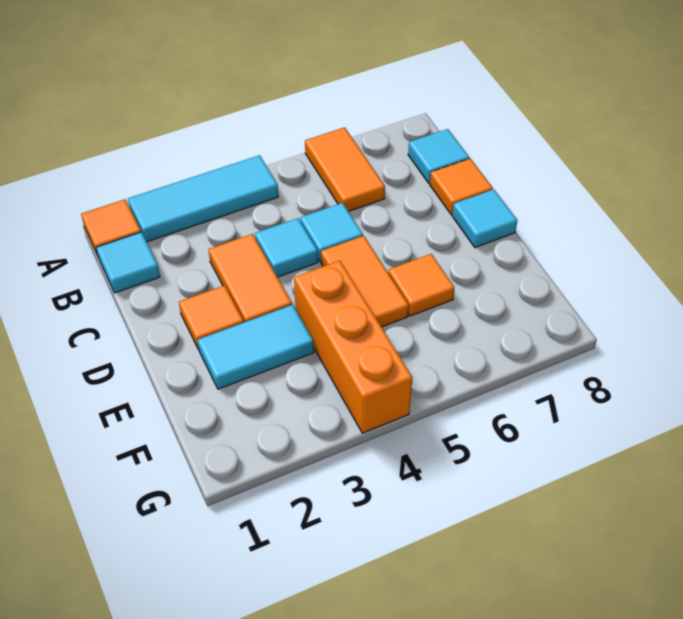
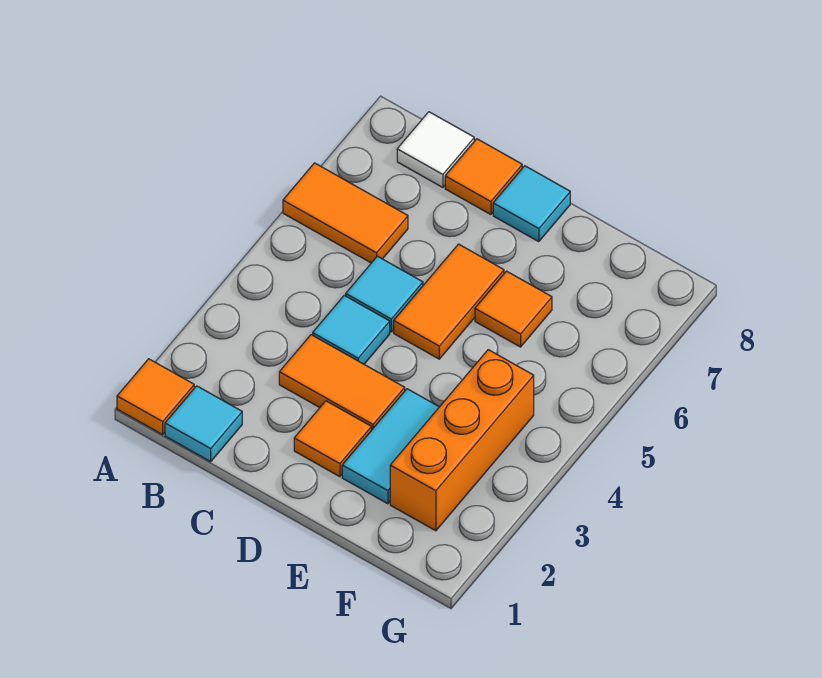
cyan 1x3 tile [128,155,278,242] -> none
cyan 1x1 tile [408,129,469,183] -> white 1x1 tile [397,112,474,187]
orange 1x2 tile [321,236,409,327] -> orange 1x2 tile turned to [394,244,504,359]
orange 1x3 brick [294,261,412,433] -> orange 1x3 brick turned to [390,350,534,531]

